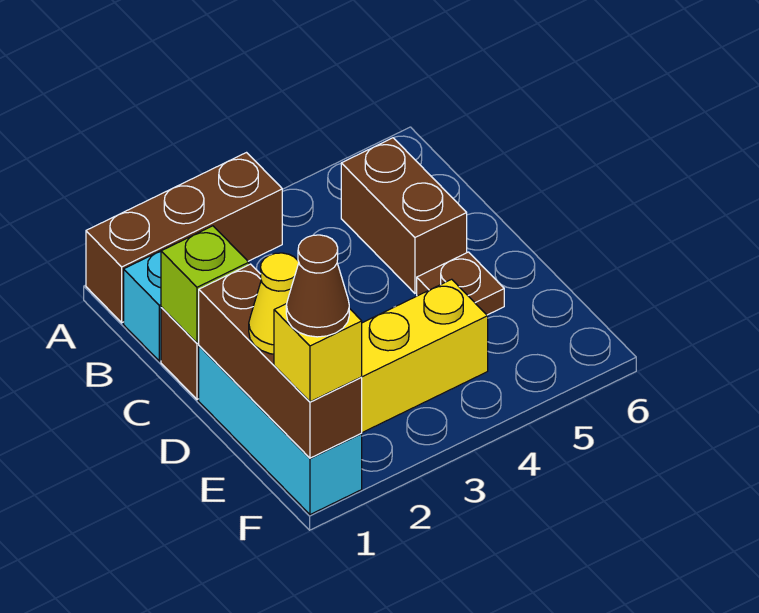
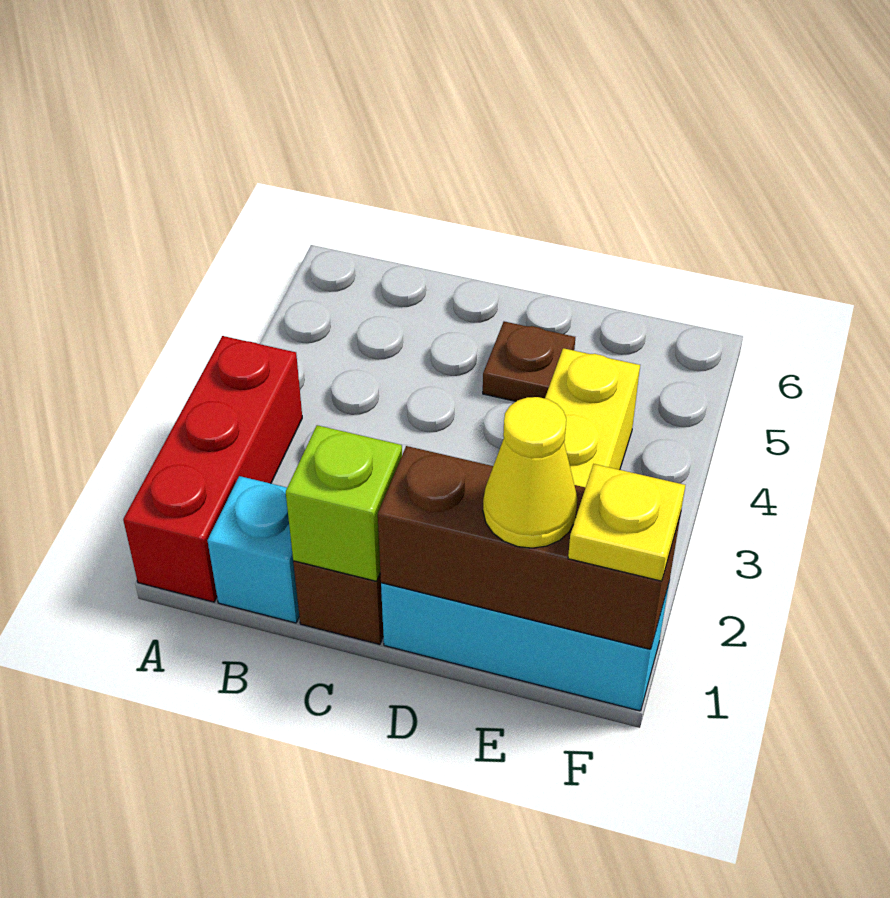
brown 1x3 brick [86,153,282,323] -> red 1x3 brick [123,336,302,602]
brown 1x2 brick [341,138,467,293] -> none
yellow 1x1 brick [274,304,362,402] -> yellow 1x1 plate [568,464,685,581]
brown 1x1 cone [286,235,349,337] -> none

